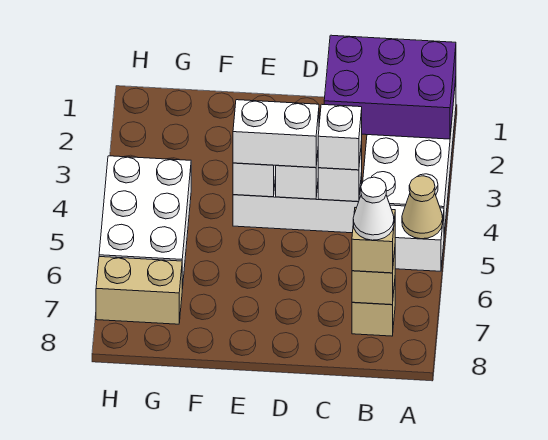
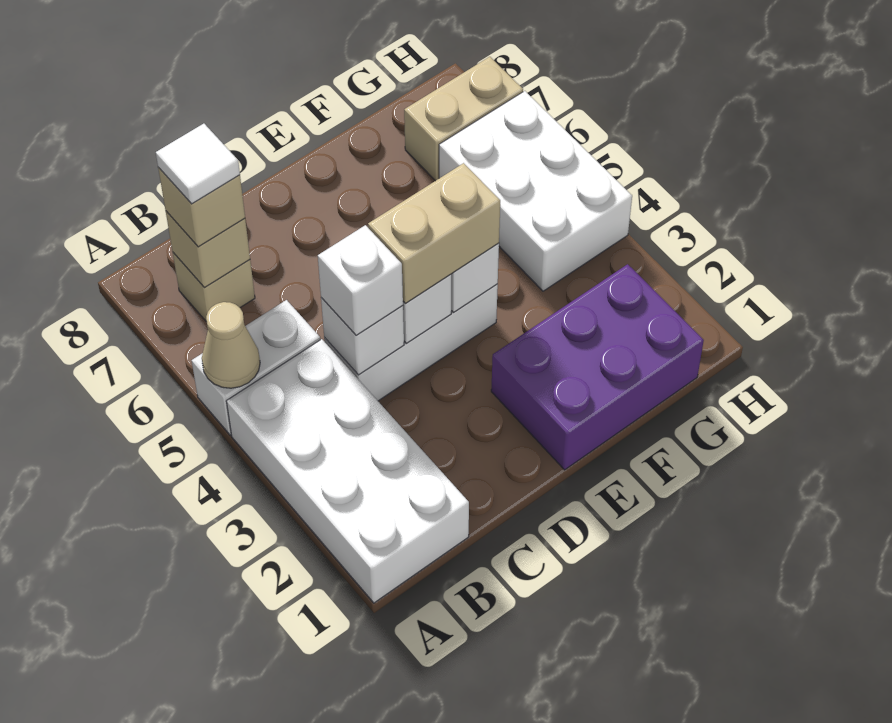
purple 2x3 brick [324,35,456,139] -> purple 2x3 brick moved to [491,264,704,470]
white 1x1 cone [353,177,394,240] -> white 1x1 tile [156,124,240,204]
white 1x2 brick [233,100,319,168] -> tan 1x2 brick [368,163,500,303]

